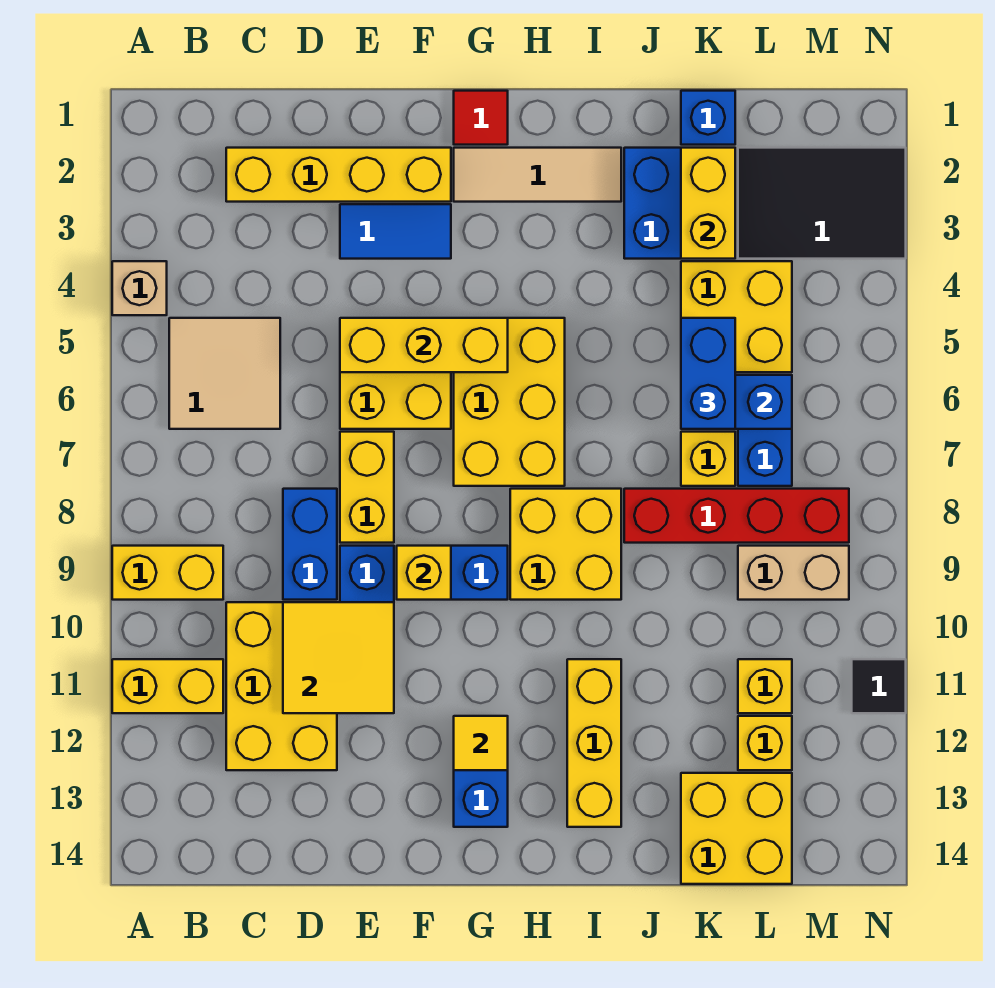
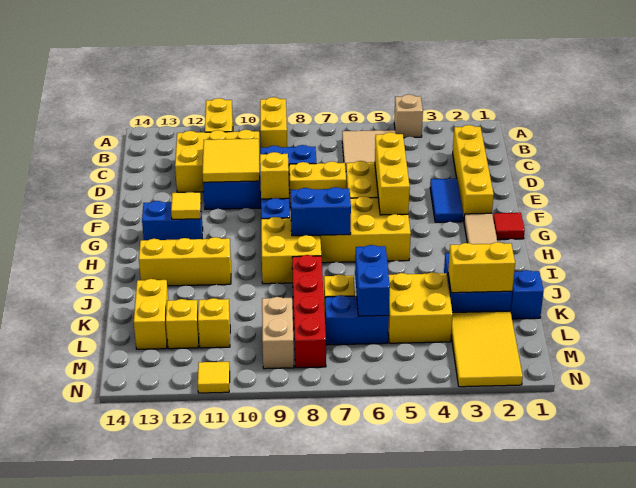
blue 1x2 brick [681,318,735,429] -> blue 1x2 brick moved to [291,187,351,236]
yellow 2x2 brick [681,773,792,884] -> yellow 1x2 brick [134,279,169,349]
black 2x3 tile [738,148,906,259] -> yellow 2x3 tile [451,311,523,387]
black 1x1 tile [852,659,906,713] -> yellow 1x1 tile [198,362,230,393]

